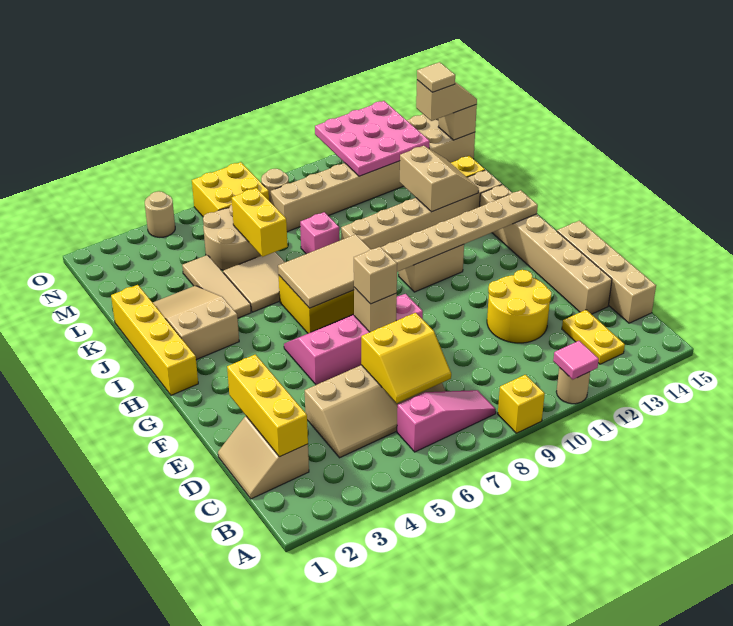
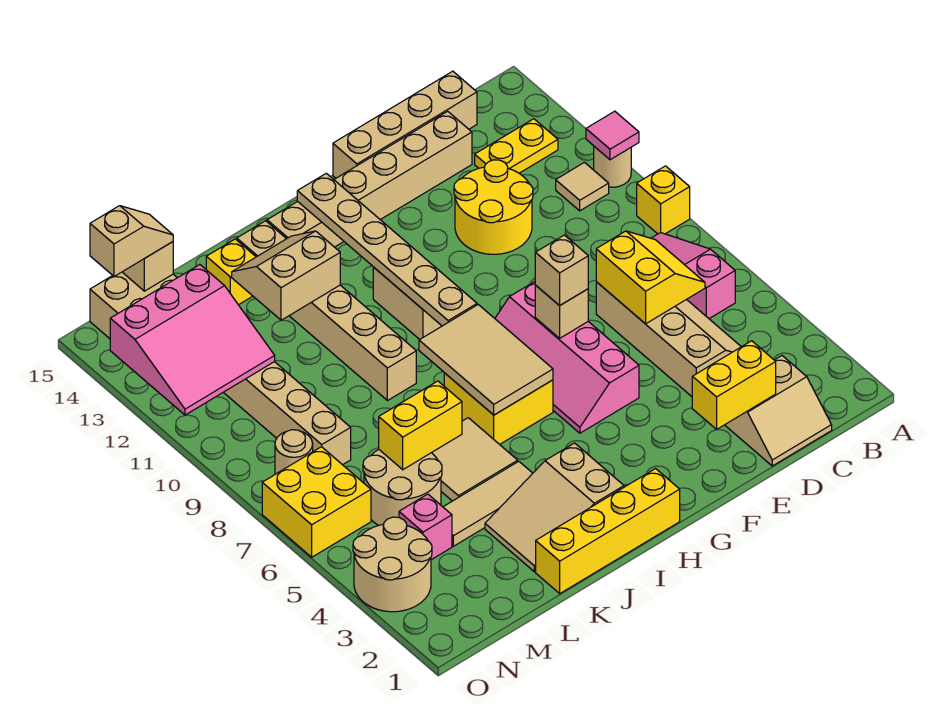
yellow 1x3 brick [227,354,308,457] -> yellow 1x2 brick [692,341,776,430]
pink 1x1 brick [300,212,339,254] -> pink 1x1 brick moved to [399,494,452,560]
pink 3x3 plate [315,101,430,176] -> pink 3x3 slope [110,265,275,415]
tan 1x2 slope [416,80,477,121] -> tan 1x2 slope turned to [90,206,173,277]
tan 1x1 tile [417,62,455,92] -> tan 1x1 tile moved to [556,162,609,211]
tan 1x1 round brick [145,191,175,237] -> tan 2x2 round brick [353,517,432,612]

